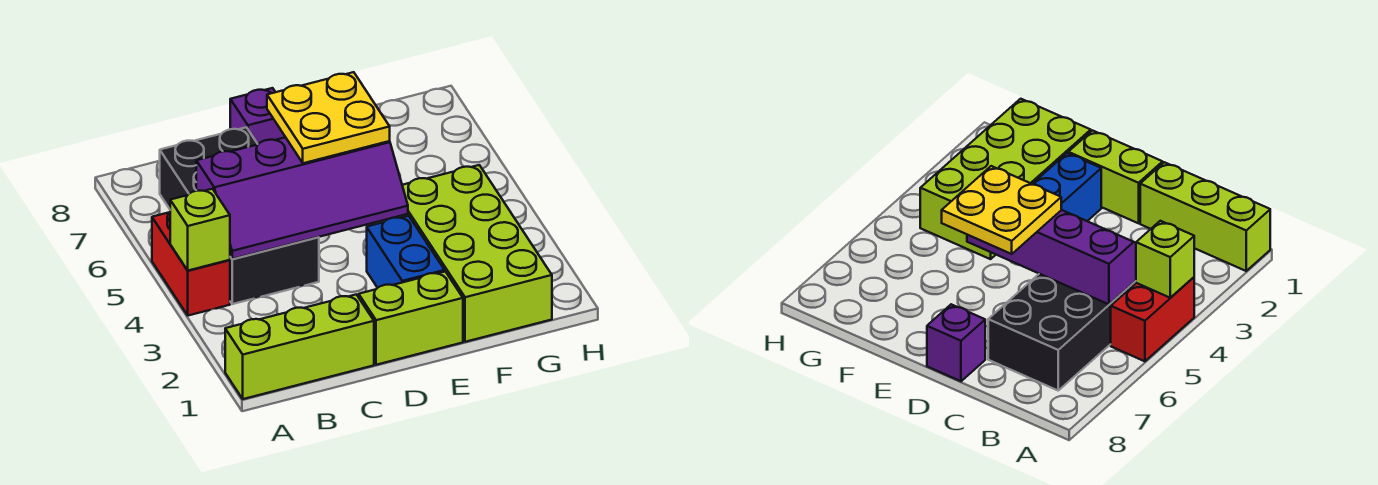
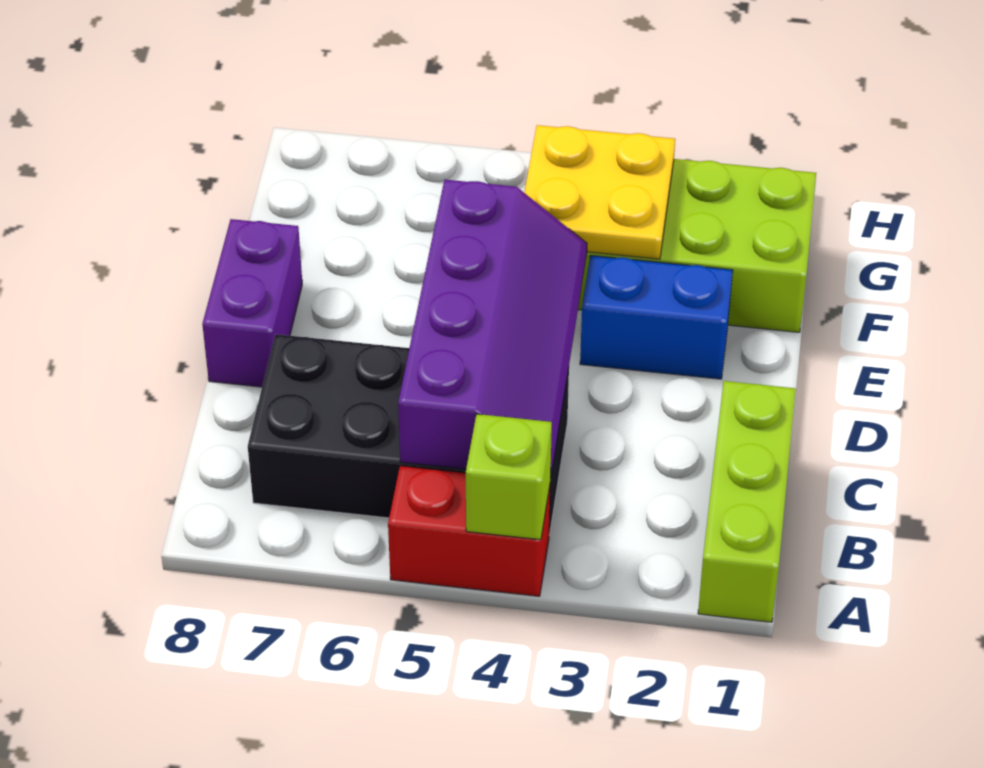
lime 1x2 brick [359,272,463,365] -> none
yellow 2x2 plate [267,72,390,163] -> yellow 2x2 plate moved to [524,125,675,259]
purple 1x1 brick [230,88,285,144] -> purple 1x2 brick [202,219,302,387]

